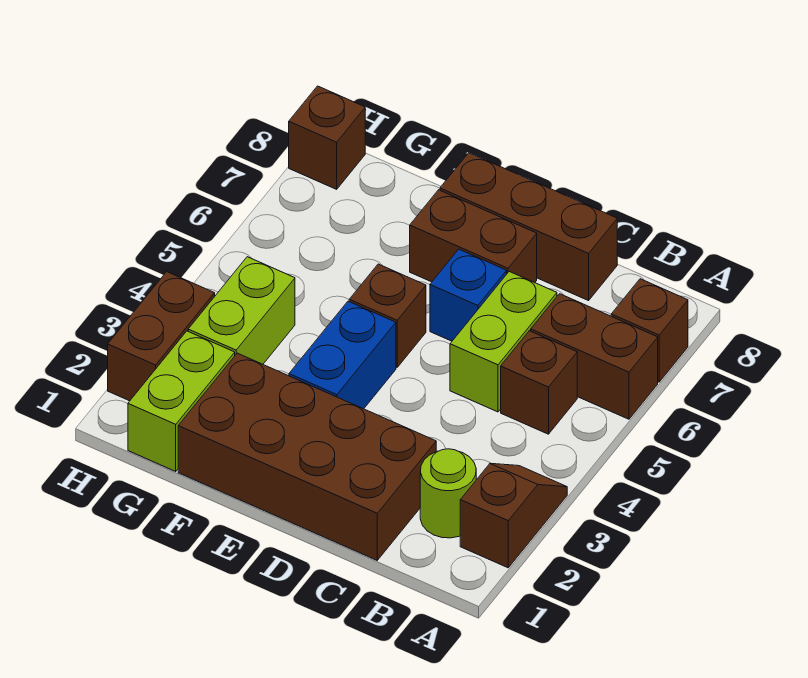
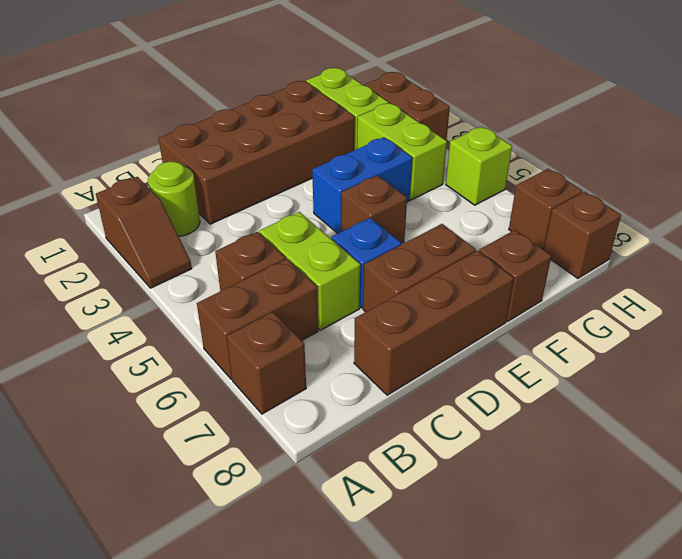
blue 1x2 brick [289,301,396,409] -> blue 1x2 brick turned to [312,137,412,234]
none -> brown 1x1 brick [479,230,551,321]
none -> lime 1x1 brick [446,127,512,205]
none -> brown 1x1 brick [509,169,582,250]

